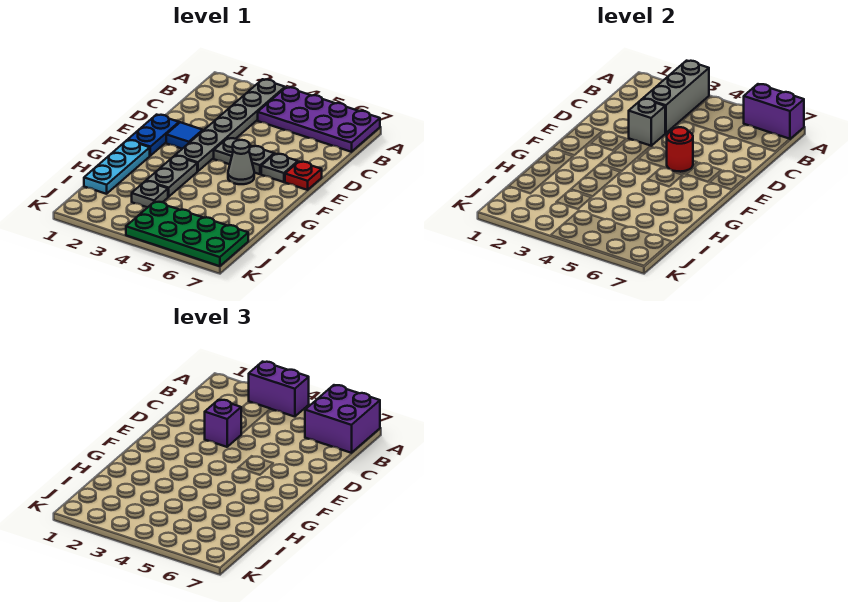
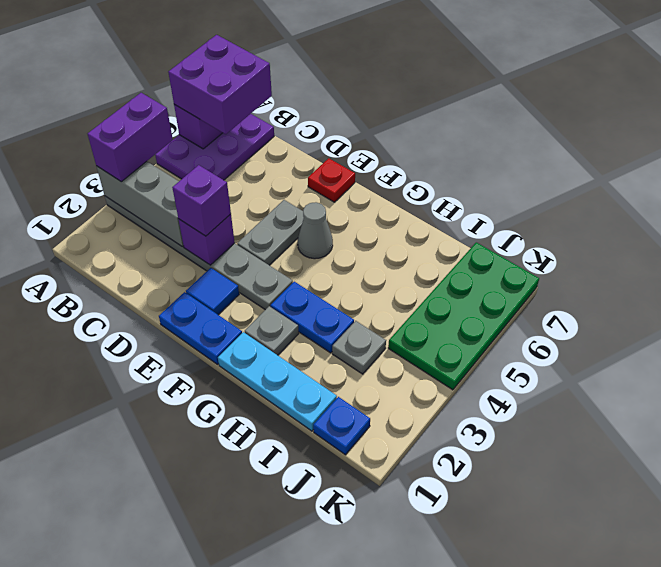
purple 2x4 plate [258,87,380,152] -> purple 2x3 plate [155,114,274,180]
grey 1x1 brick [629,99,665,146] -> purple 1x1 brick [179,214,235,265]
red 1x1 round brick [667,127,693,172] -> none
grey 1x1 plate [261,154,298,182] -> grey 1x1 plate moved to [245,306,299,355]
grey 1x2 plate [146,156,197,197] -> blue 1x2 plate [270,282,354,353]
none -> blue 1x1 plate [313,397,370,455]

